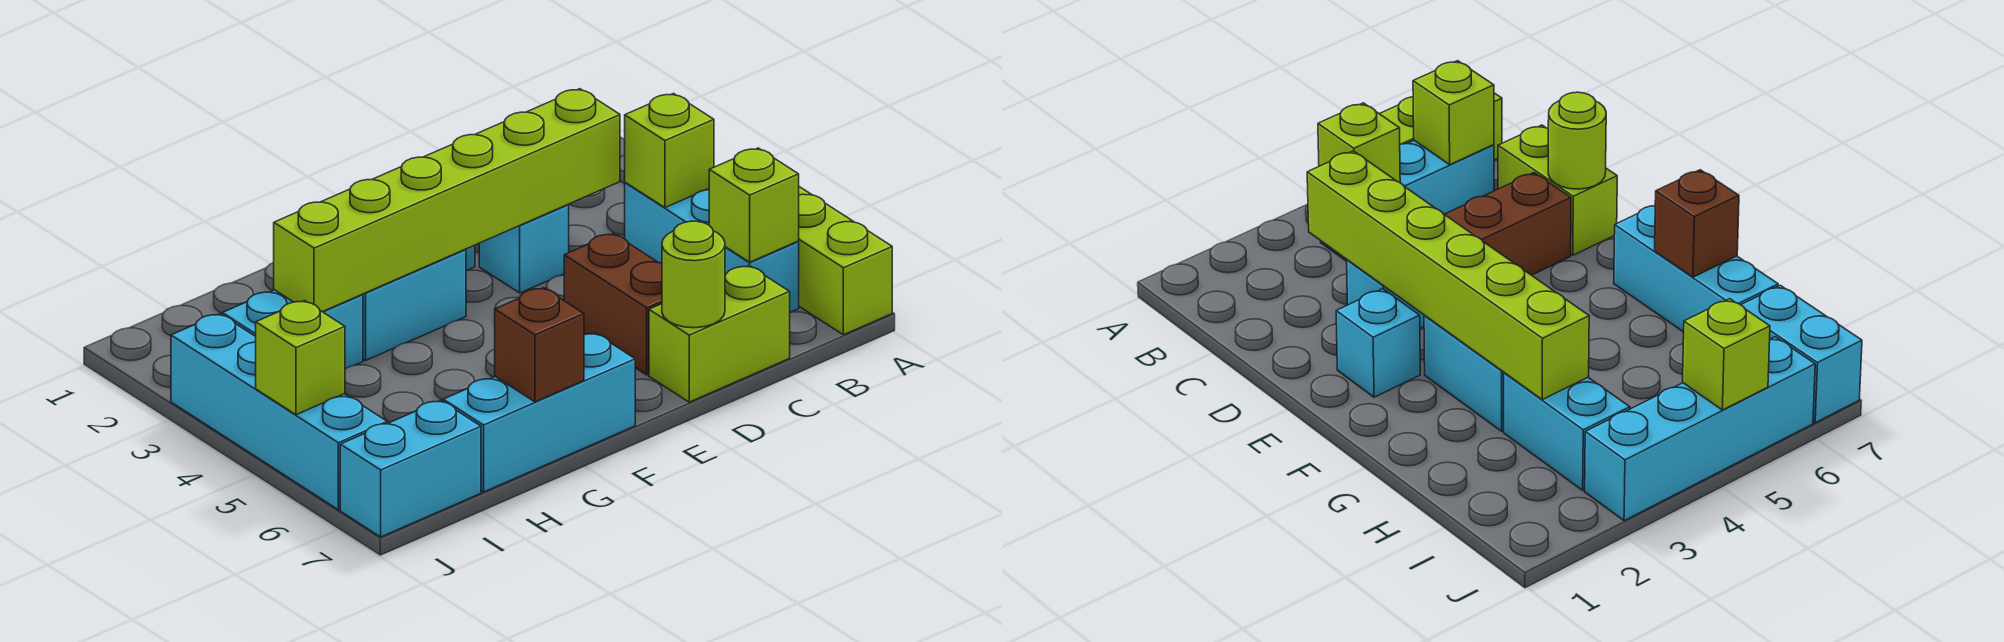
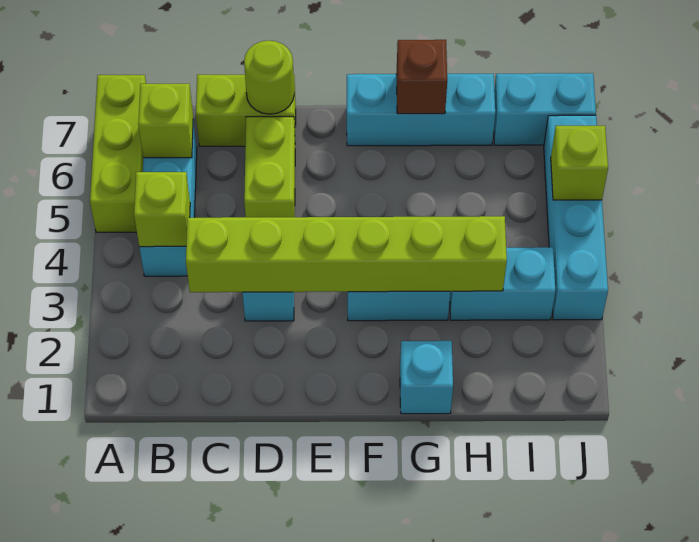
brown 1x2 brick [564,234,662,375] -> lime 1x2 brick [244,117,295,217]
cyan 1x1 brick [1336,289,1420,397] -> cyan 1x1 brick moved to [400,341,453,414]

